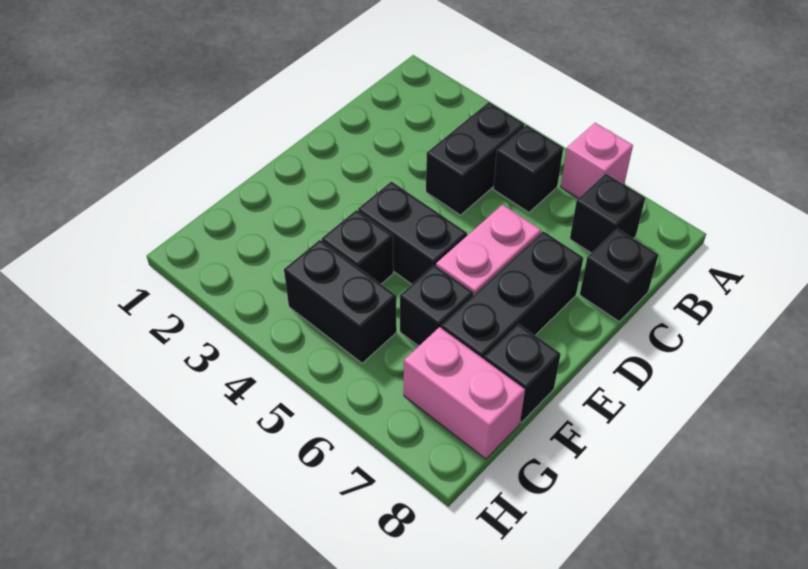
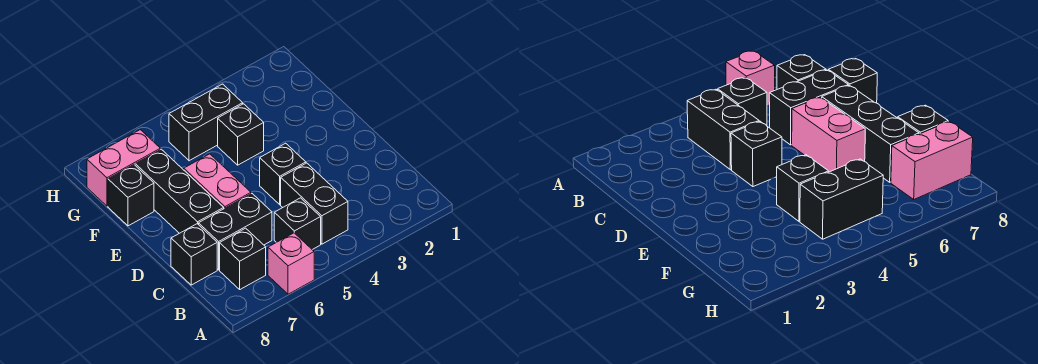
black 1x2 brick [358,182,467,284] -> black 1x2 brick moved to [199,194,272,270]
black 1x1 brick [400,265,474,346] -> black 1x1 brick moved to [260,143,306,205]

